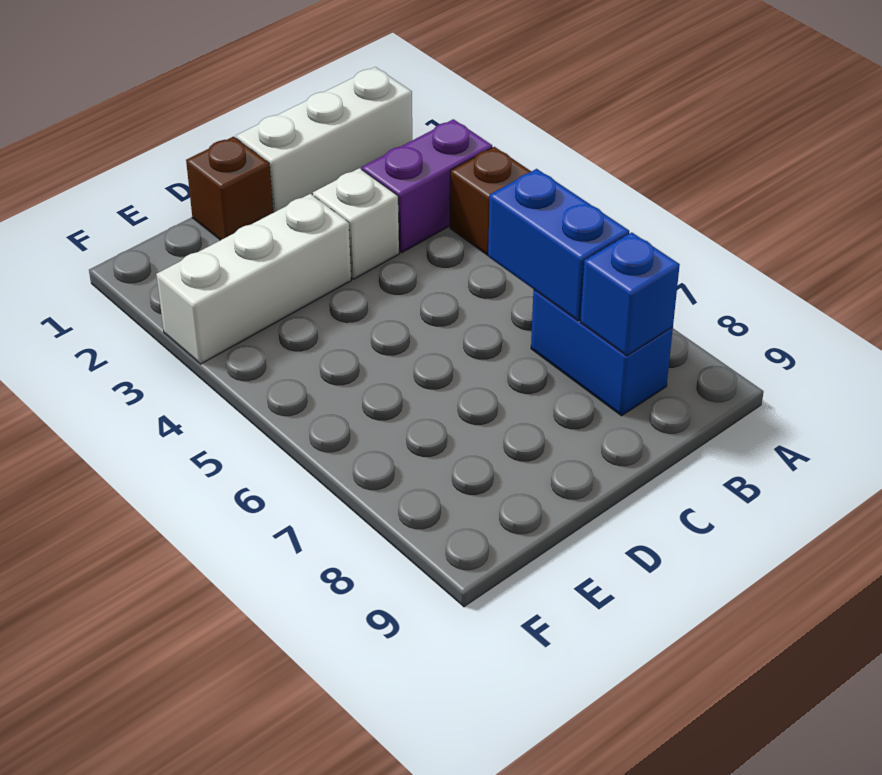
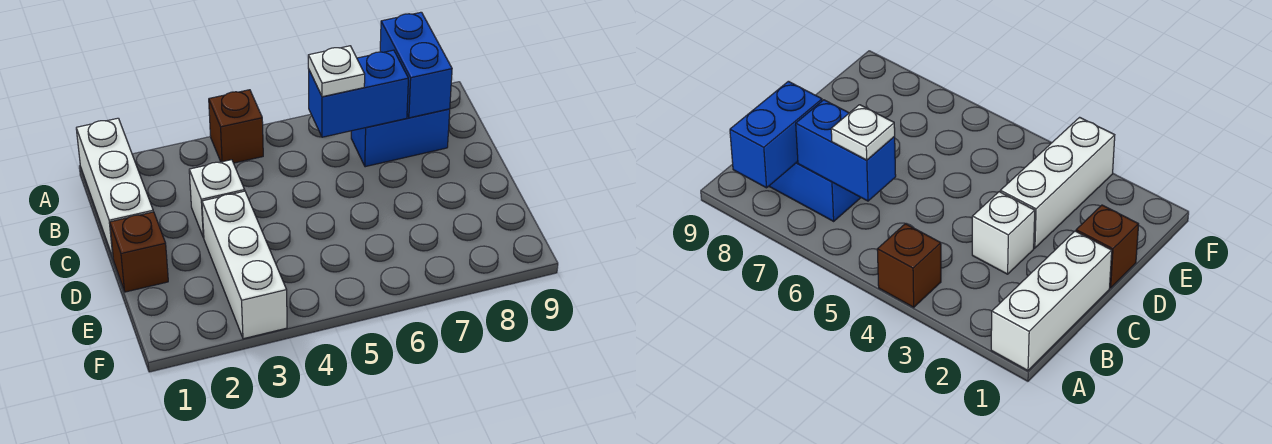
purple 1x2 brick [362,119,492,253] -> none
none -> white 1x1 plate [308,46,365,97]
blue 1x1 brick [580,232,680,356] -> blue 1x2 brick [380,12,452,118]

